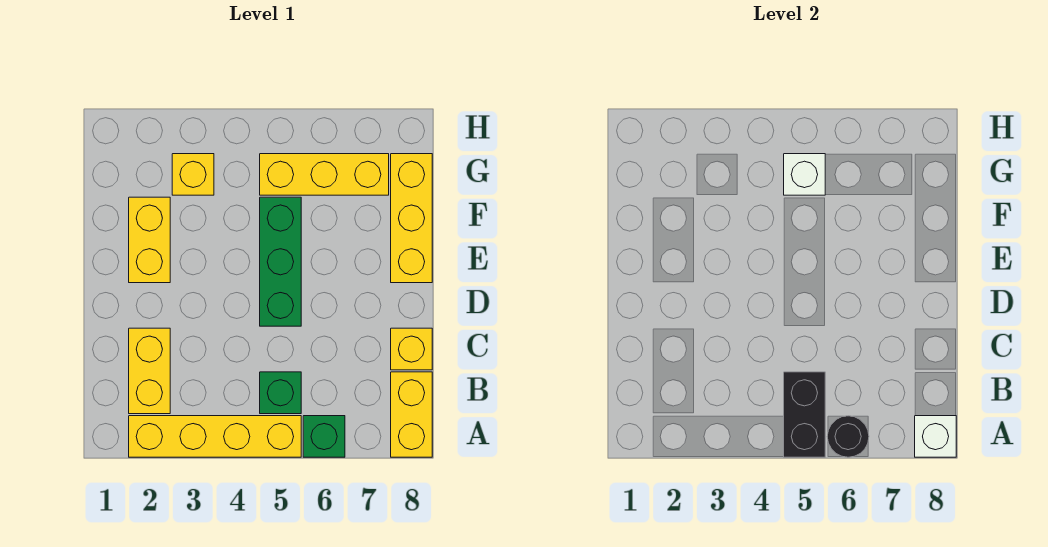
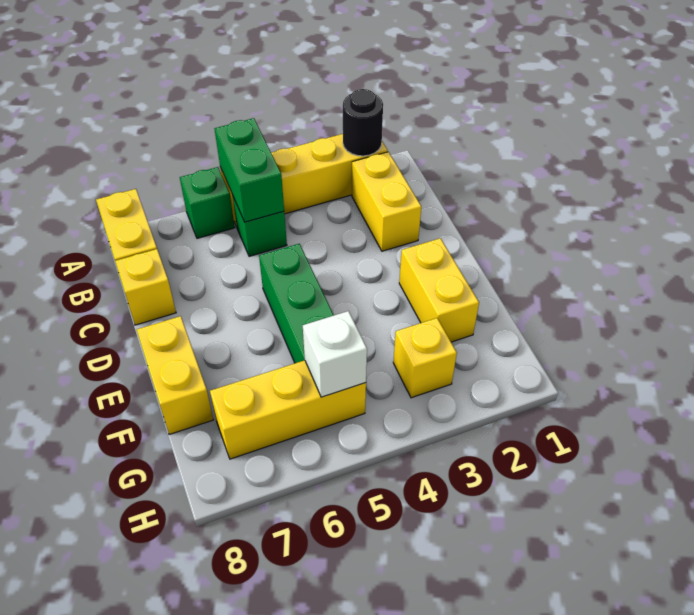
black 1x2 brick [784,372,825,457] -> green 1x2 brick [215,118,284,222]
black 1x1 round brick [827,416,869,457] -> black 1x1 round brick moved to [343,89,383,156]
white 1x1 brick [915,416,956,457] -> none
yellow 1x3 brick [391,154,432,283] -> yellow 1x2 brick [137,316,213,435]

